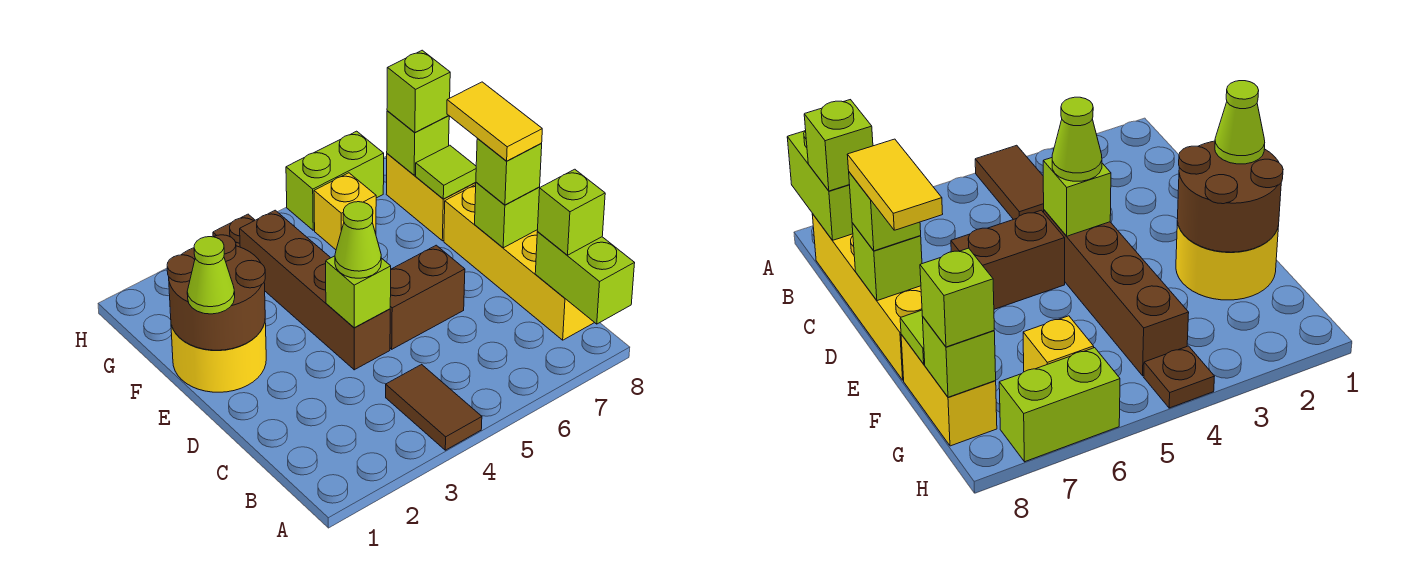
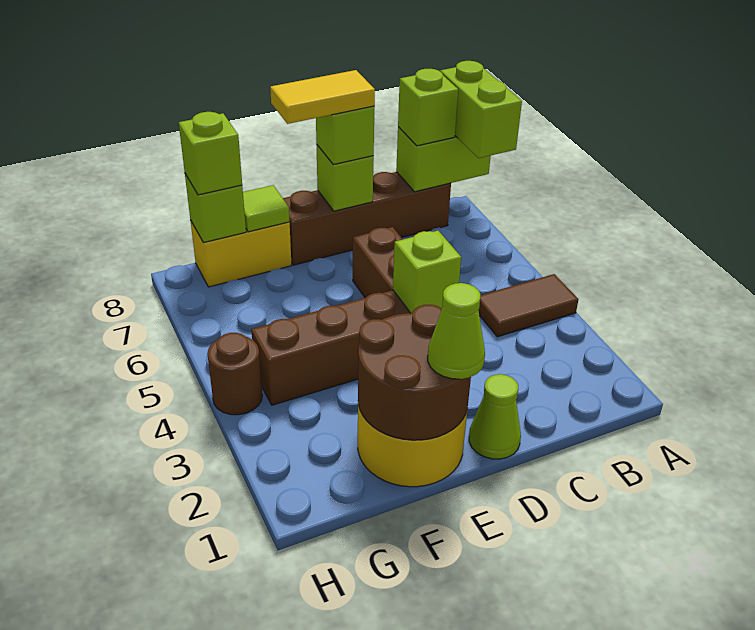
yellow 1x4 brick [444,185,594,340] -> brown 1x4 brick [283,172,451,265]
lime 1x1 cone [335,202,381,278] -> lime 1x1 cone moved to [469,374,521,459]
yellow 1x1 brick [314,173,376,250] -> none
brown 1x1 plate [213,214,255,247] -> brown 1x1 round brick [207,333,262,415]
lime 1x2 brick [286,131,384,230] -> lime 1x2 brick moved to [440,61,522,158]

